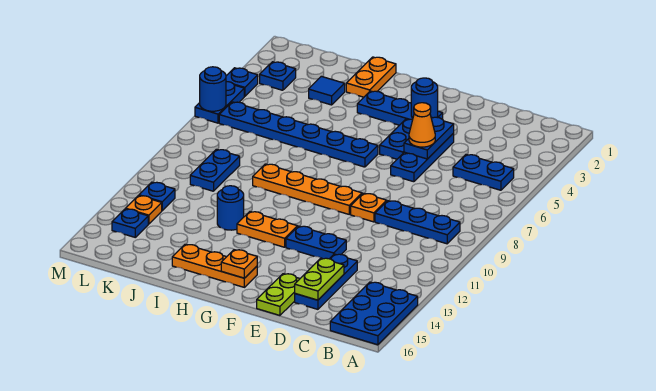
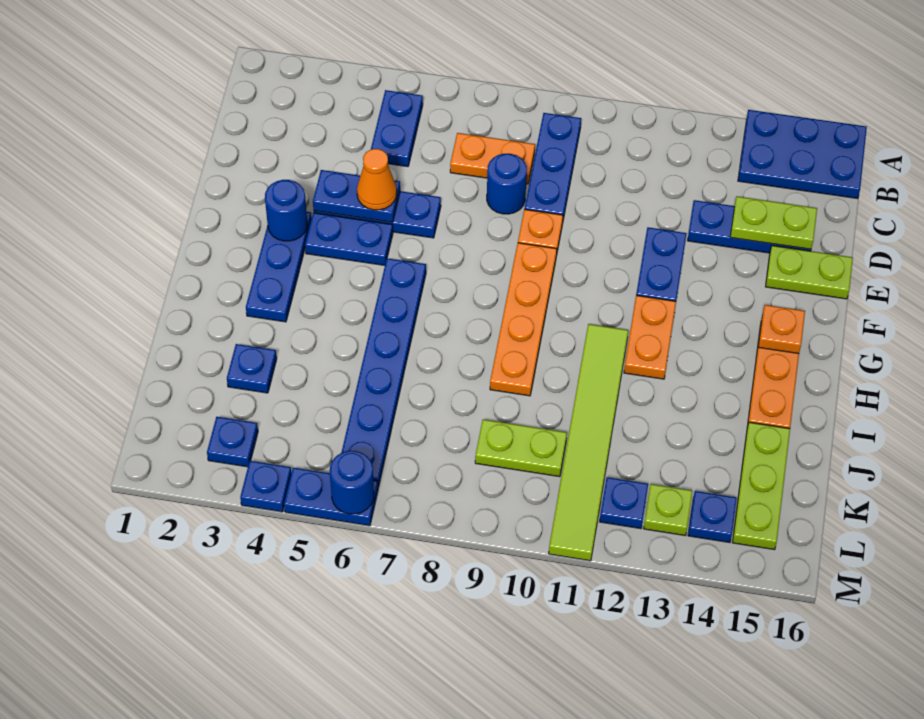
none -> lime 1x6 tile [549,324,628,561]
orange 1x2 plate [346,57,396,97] -> orange 1x2 plate moved to [450,133,535,184]
blue 1x1 round brick [217,186,244,230] -> blue 1x1 round brick moved to [487,154,527,214]
blue 1x1 tile [309,76,345,105] -> blue 1x1 plate [227,344,277,393]
none -> lime 1x3 plate [732,422,790,550]
blue 1x2 plate [190,149,240,191] -> lime 1x2 plate [475,420,567,477]
orange 1x1 plate [126,196,162,224] -> lime 1x1 plate [644,484,692,536]

